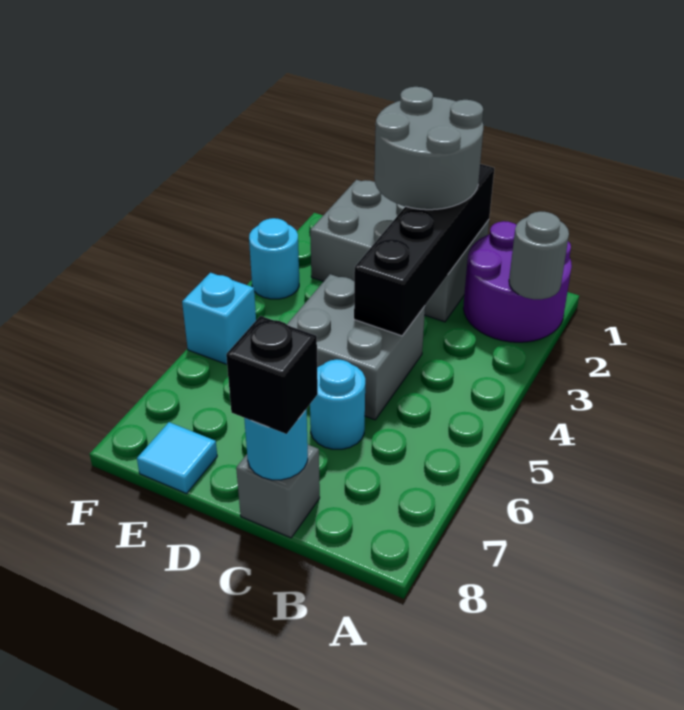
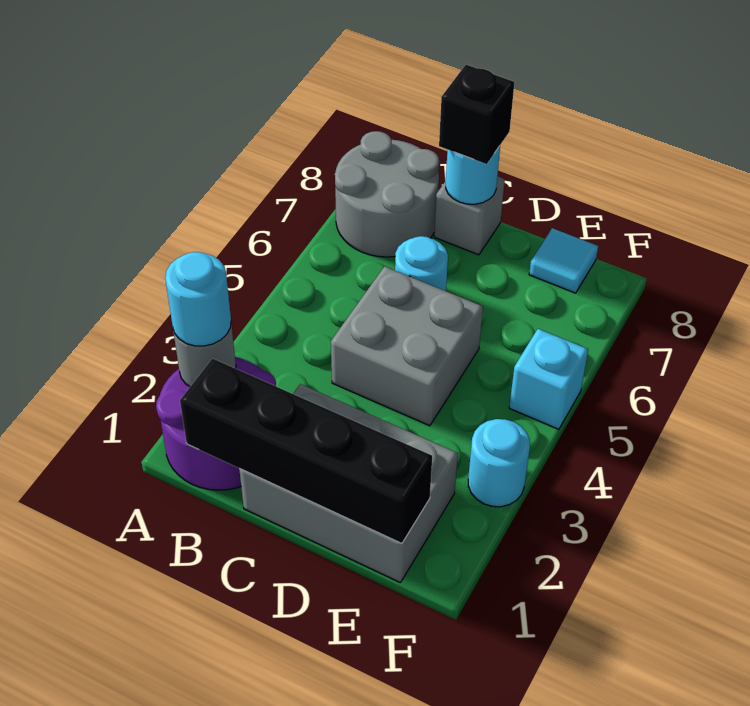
none -> cyan 1x1 round brick [165,252,231,346]
black 1x4 brick [354,164,494,336] -> black 1x4 brick turned to [180,358,432,543]
grey 2x2 round brick [374,87,483,210] -> grey 2x2 round brick moved to [335,131,439,257]

